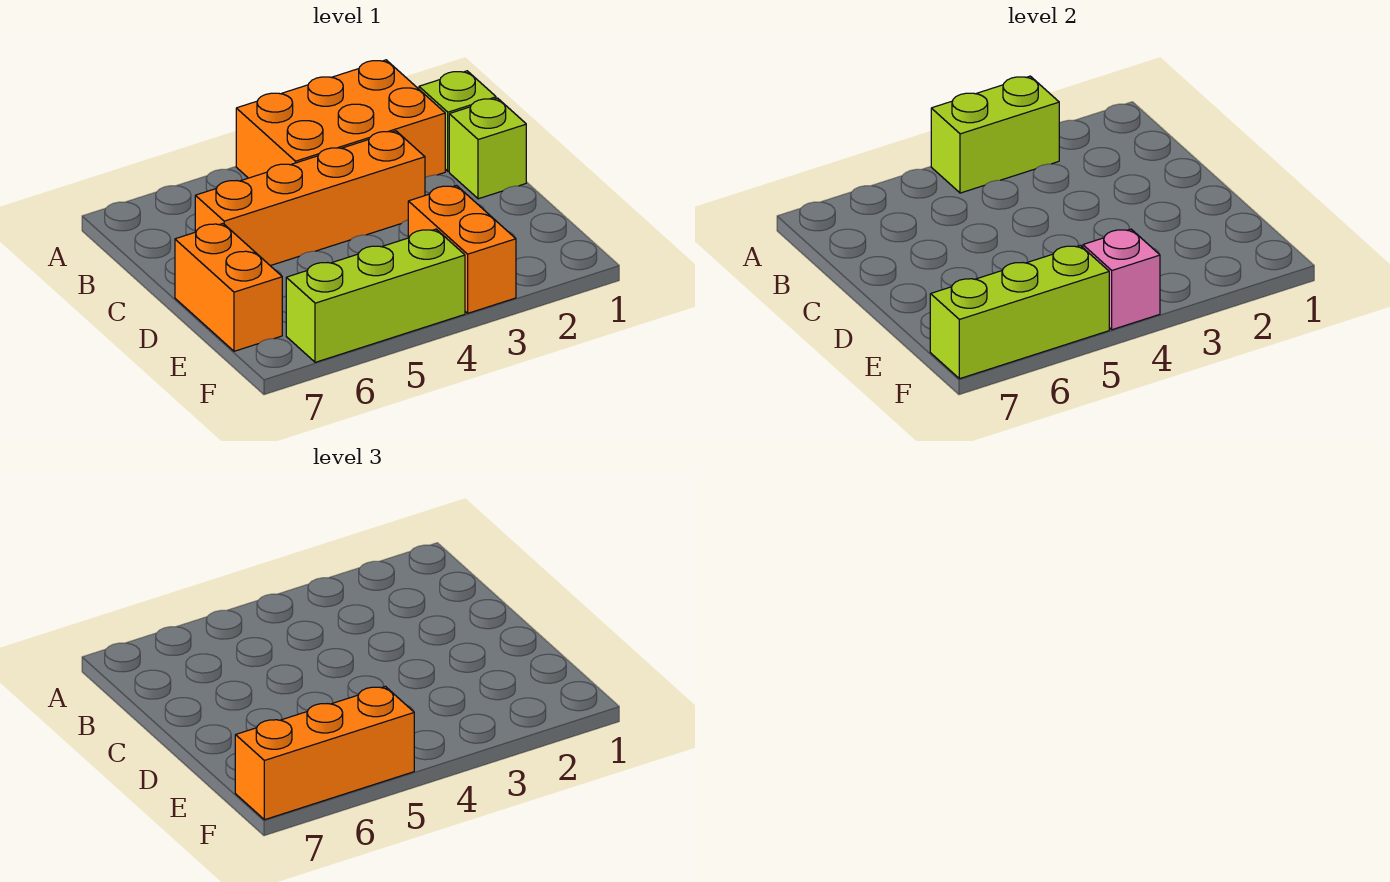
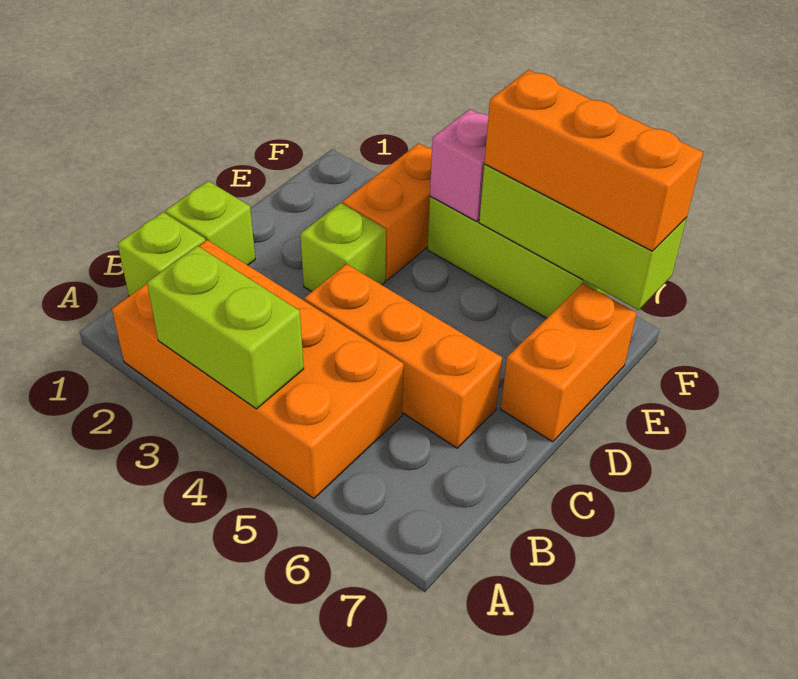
orange 2x3 brick [236,60,445,178] -> orange 2x4 brick [112,240,404,498]
orange 1x4 brick [195,131,425,266] -> orange 1x3 brick [304,264,502,448]
none -> lime 1x1 brick [300,203,386,292]

